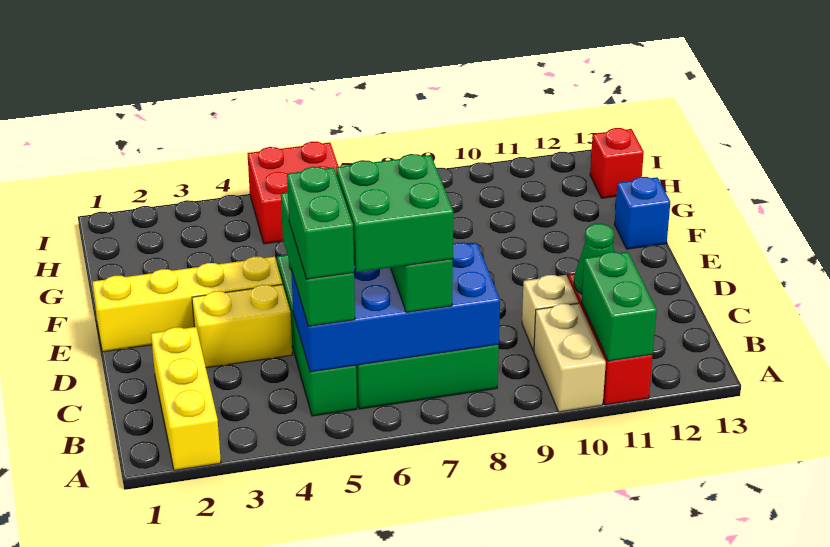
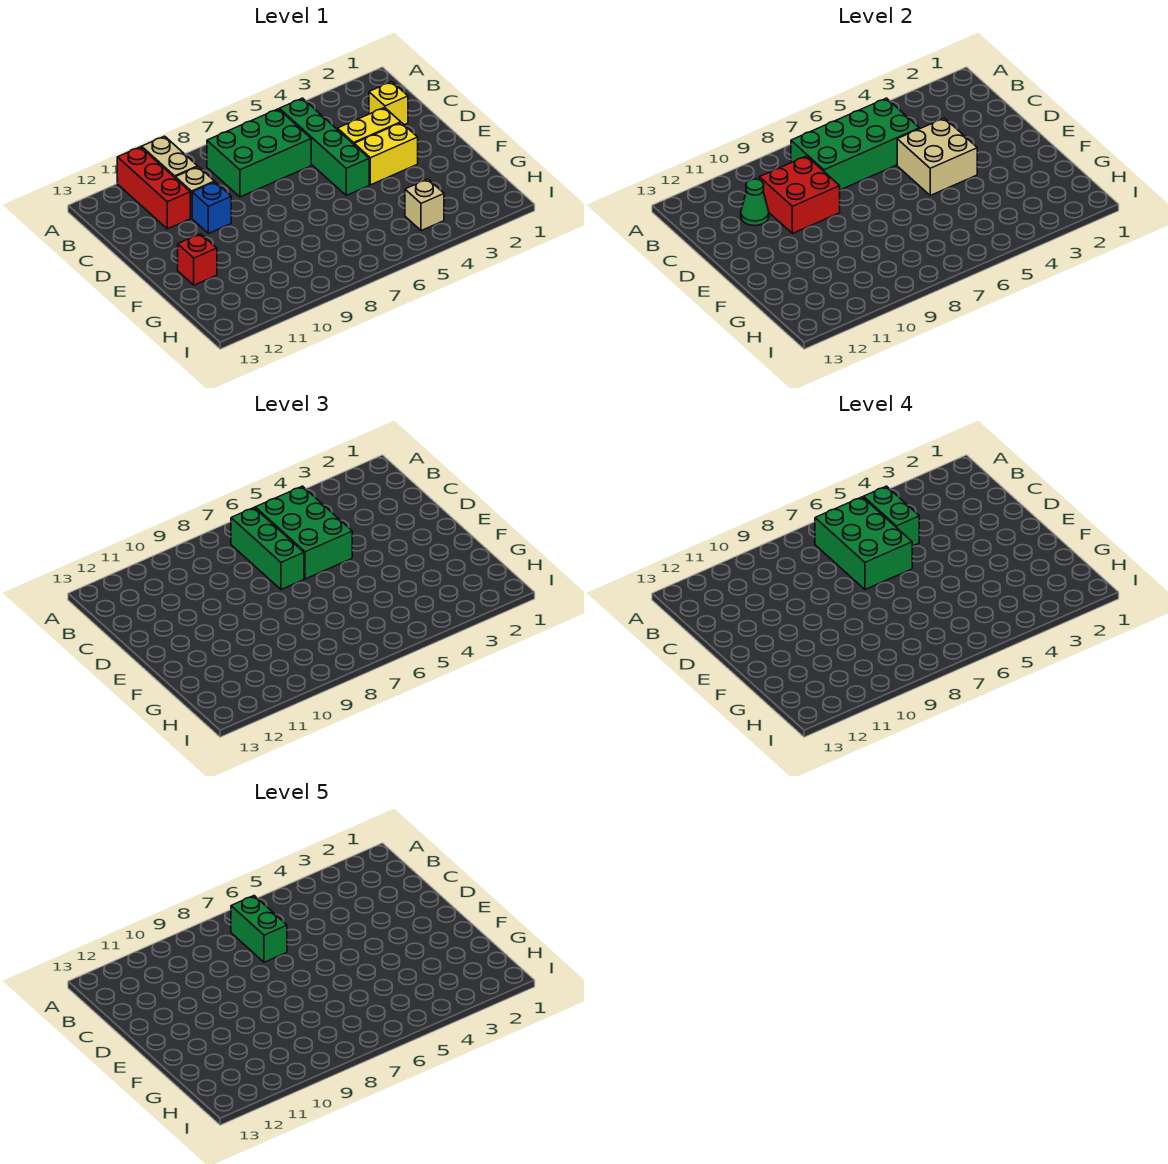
yellow 1x3 brick [151,327,221,470] -> yellow 1x1 brick [369,82,408,125]
green 1x2 brick [582,252,657,361] -> green 1x2 brick moved to [231,896,287,962]
blue 2x4 brick [291,243,500,372] -> green 2x4 brick [791,98,919,190]
green 1x3 brick [281,192,355,326] -> green 2x3 brick [255,486,352,579]
green 2x2 brick [336,154,453,272] -> green 2x3 brick [815,497,912,590]
none -> tan 2x2 brick [897,118,977,195]
yellow 1x4 brick [93,257,282,352] -> yellow 1x2 brick [354,123,418,185]
blue 1x1 brick [614,177,670,249] -> blue 1x1 brick moved to [192,182,231,233]
none -> tan 1x1 brick [405,179,444,231]
red 2x2 brick [247,142,339,244] -> red 2x2 brick moved to [759,156,840,233]
red 1x1 brick [590,128,644,198] -> red 1x1 brick moved to [178,234,217,285]

